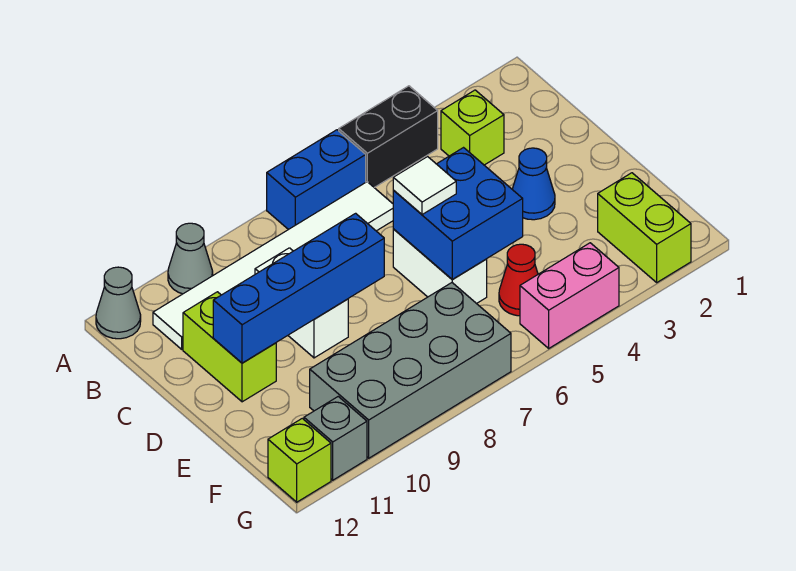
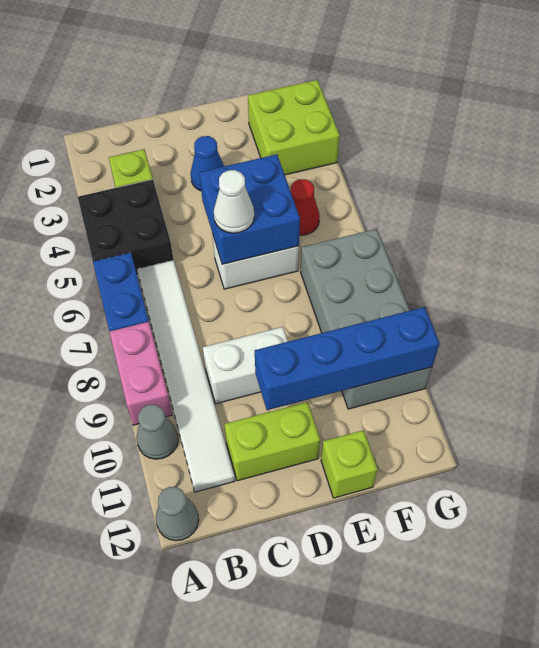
black 1x2 brick [339,86,438,187] -> black 2x2 brick [78,179,174,276]
white 1x1 tile [393,157,456,215] -> white 1x1 cone [214,170,254,233]
blue 1x4 brick [213,213,384,363] -> blue 1x4 brick turned to [255,307,440,410]
lime 1x2 brick [598,173,691,282] -> lime 2x2 brick [248,80,340,175]
pink 1x2 brick [520,243,619,348] -> pink 1x2 brick moved to [109,322,172,425]
grey 1x1 brick [304,397,367,480] -> none
lime 1x1 brick [268,418,331,502] -> lime 1x1 brick moved to [321,430,377,498]

